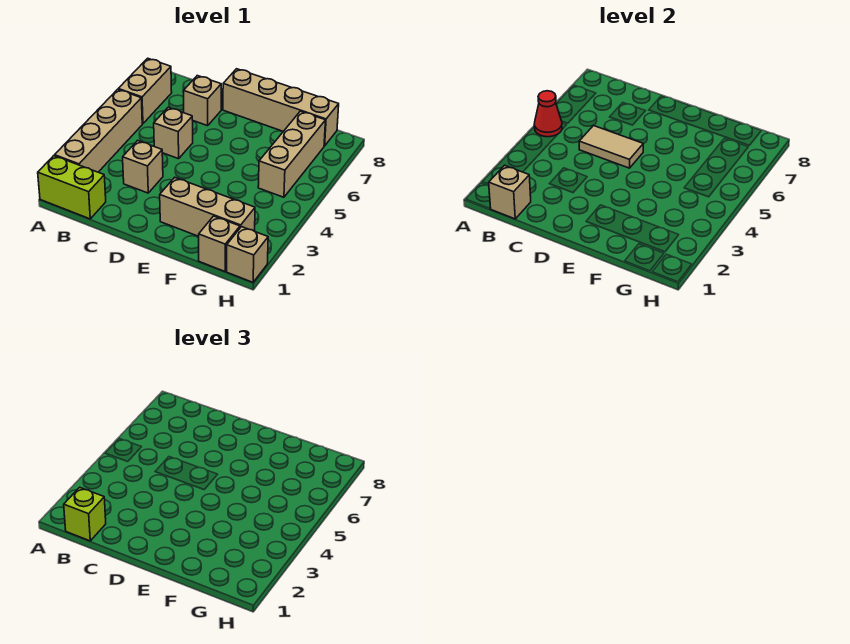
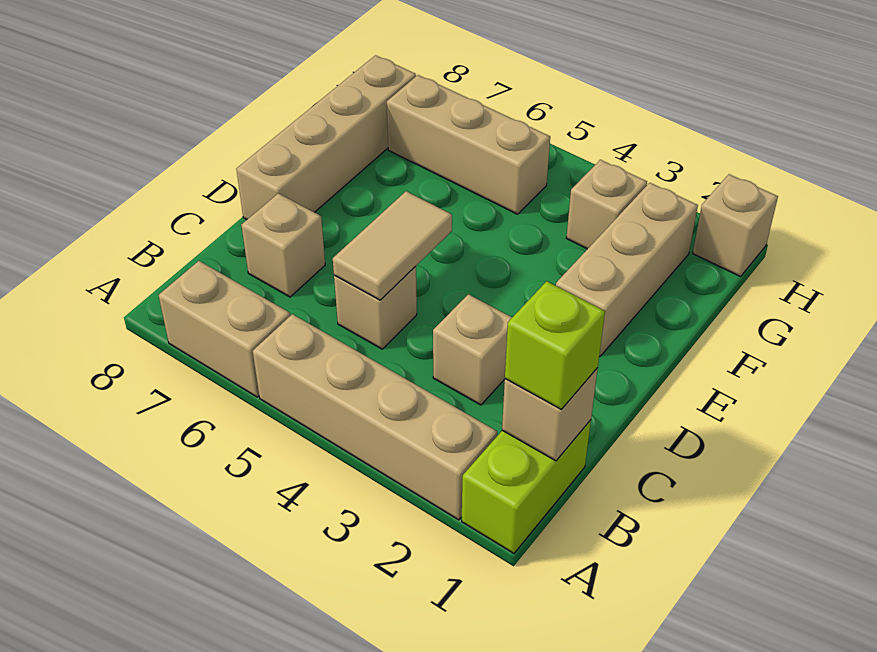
red 1x1 cone [534,91,562,137] -> none
tan 1x1 brick [199,216,240,271] -> tan 1x1 brick moved to [566,160,647,249]

